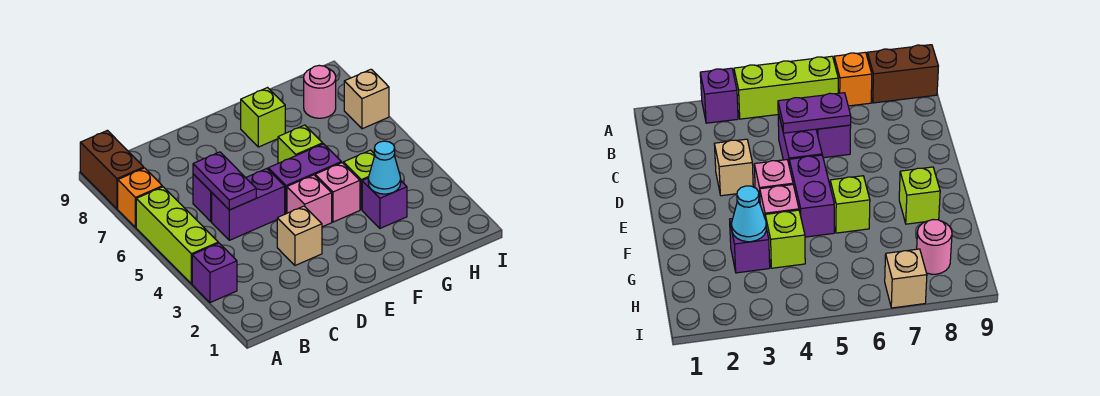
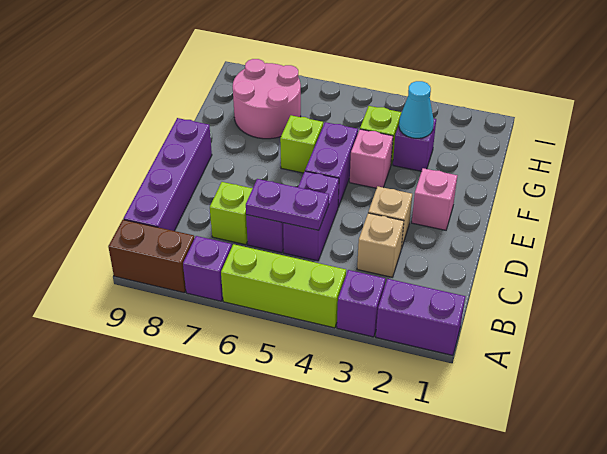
none -> purple 1x2 brick [376,279,465,355]
orange 1x1 brick [118,168,162,228] -> purple 1x1 brick [183,236,232,301]
none -> purple 1x4 brick [123,118,212,231]
pink 1x1 brick [287,175,332,227] -> pink 1x1 brick moved to [412,168,457,230]
lime 1x1 brick [241,88,285,147] -> lime 1x1 brick moved to [210,182,253,245]
pink 1x1 round brick [304,65,336,118] -> pink 2x2 round brick [233,59,301,139]
tan 1x1 brick [344,69,389,129] -> tan 1x1 brick moved to [357,213,404,277]

